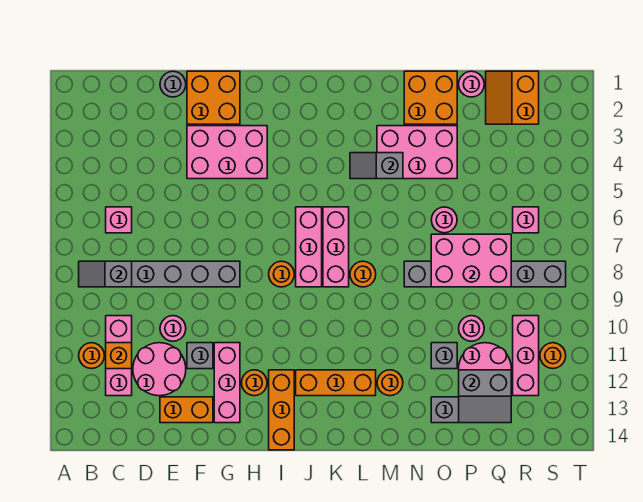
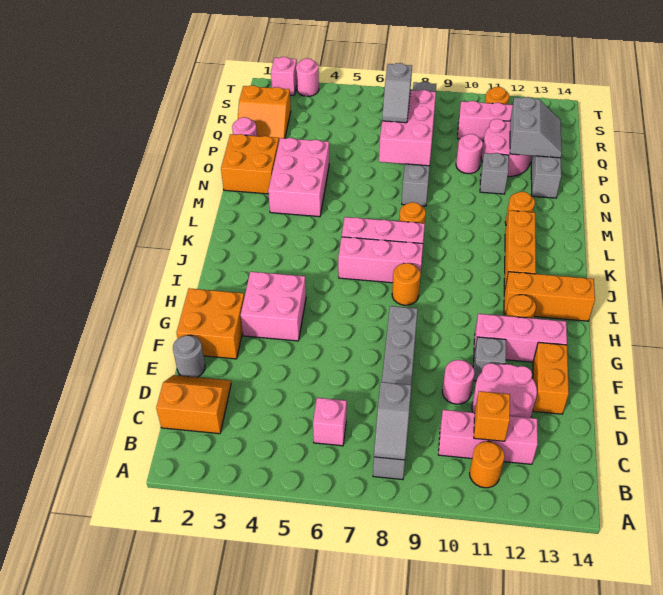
none -> orange 2x2 slope [156,375,231,434]
pink 2x3 brick [187,126,267,179] -> pink 2x2 brick [241,272,306,341]
grey 1x2 slope [350,153,403,179] -> grey 1x2 slope moved to [382,63,412,123]
pink 1x1 round brick [431,207,457,233] -> pink 1x1 round brick moved to [296,58,319,96]
pink 1x1 brick [513,207,539,233] -> pink 1x1 brick moved to [271,57,297,95]

